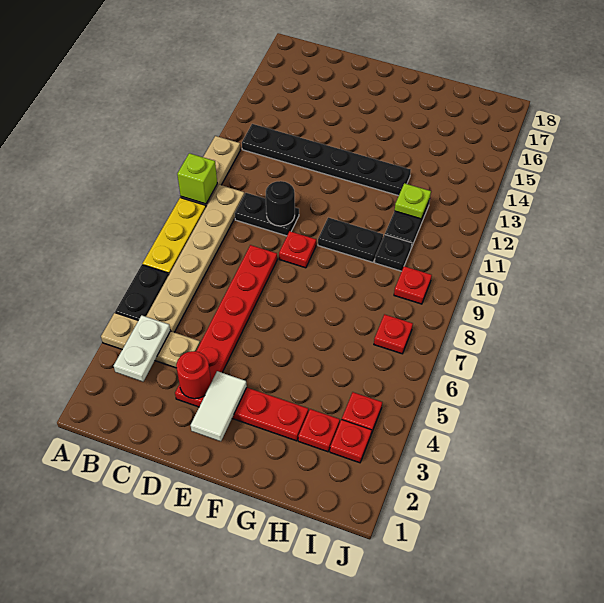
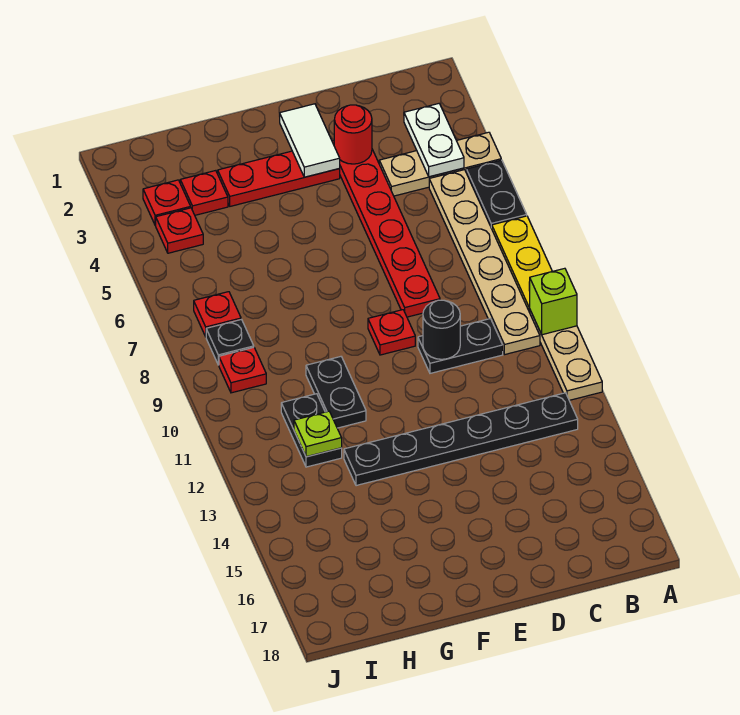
black 1x2 plate [318,218,383,262] -> black 1x2 plate turned to [306,357,366,428]
black 1x1 plate [375,235,412,271] -> black 1x1 plate moved to [206,320,254,365]

